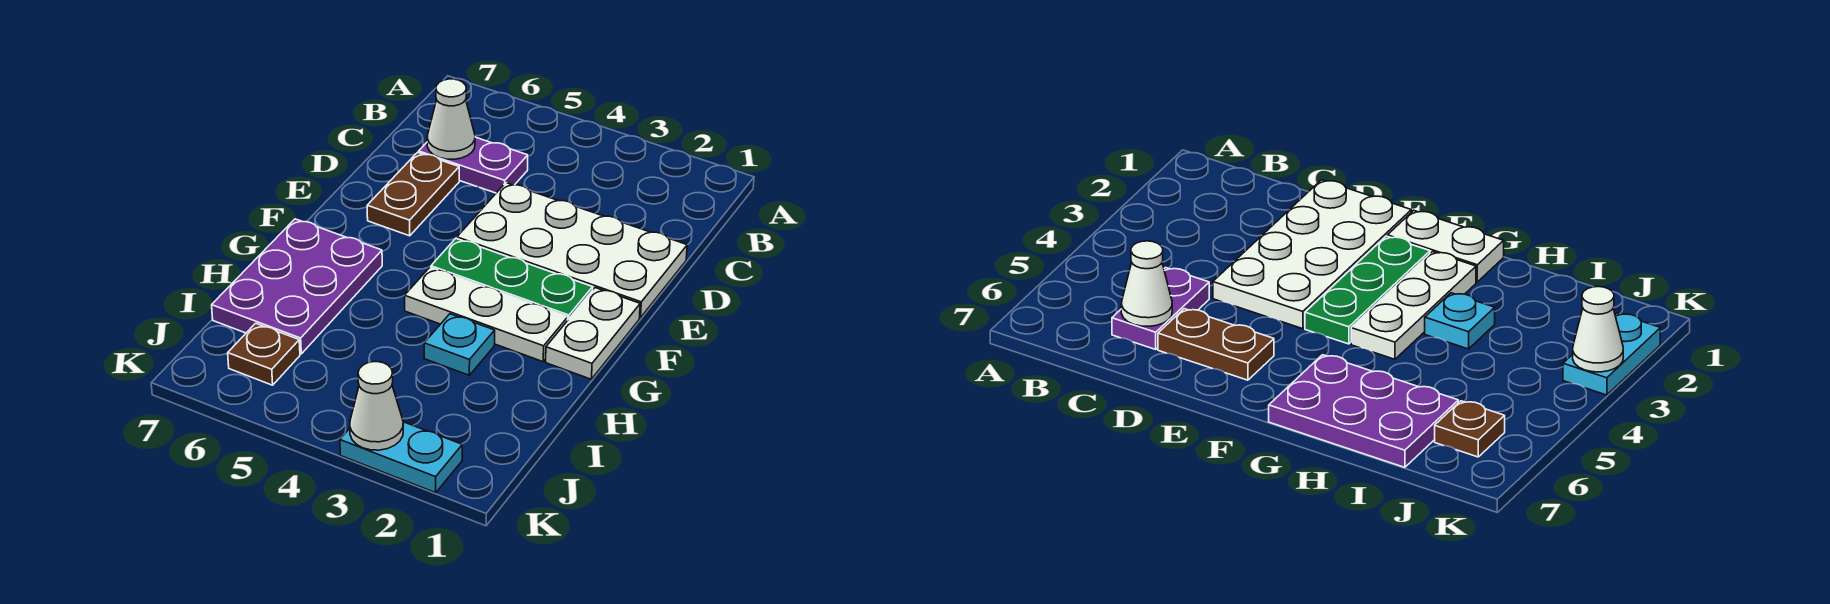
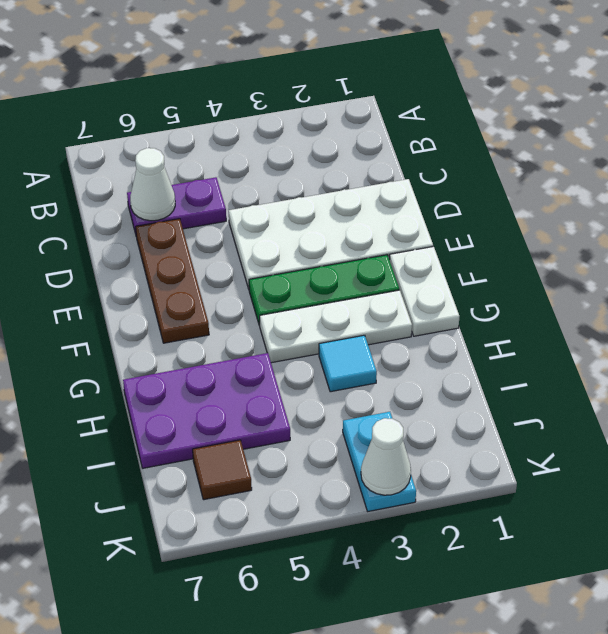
brown 1x2 plate [367,152,459,236] -> brown 1x3 plate [136,219,209,343]
purple 2x3 plate [212,219,382,354] -> purple 2x3 plate turned to [123,353,290,468]
cyan 1x1 plate [424,314,495,375] -> cyan 1x1 tile [319,335,377,392]
brown 1x1 plate [228,323,300,385] -> brown 1x1 tile [193,440,252,500]
cyan 1x2 plate [340,422,462,493] -> cyan 1x2 plate turned to [343,412,416,511]

